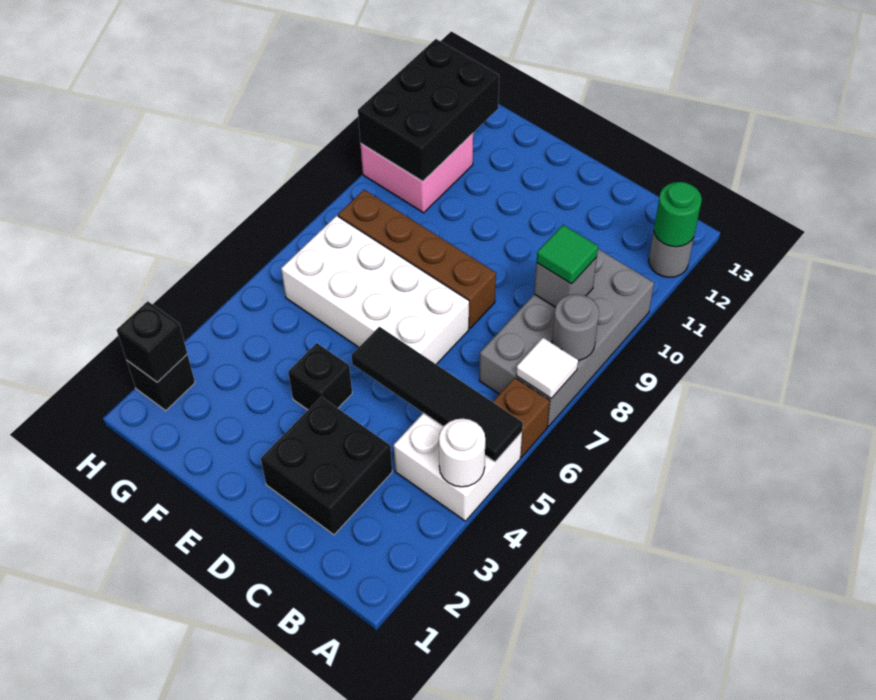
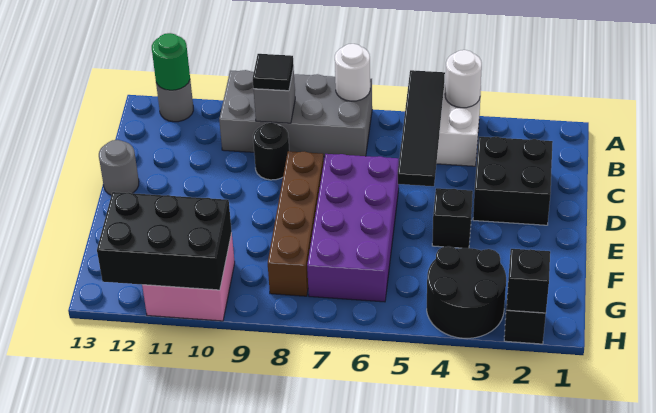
brown 1x1 brick [493,378,550,457] -> none
white 1x1 tile [516,338,578,398] -> white 1x1 round brick [335,44,370,101]
grey 1x1 round brick [552,294,599,360] -> grey 1x1 round brick moved to [99,140,139,195]
green 1x1 tile [537,225,598,284] -> black 1x1 tile [253,54,294,91]
none -> black 1x1 round brick [253,123,289,180]
white 2x4 brick [281,216,469,364] -> purple 2x4 brick [307,154,399,302]
none -> black 2x2 round brick [427,246,506,338]

